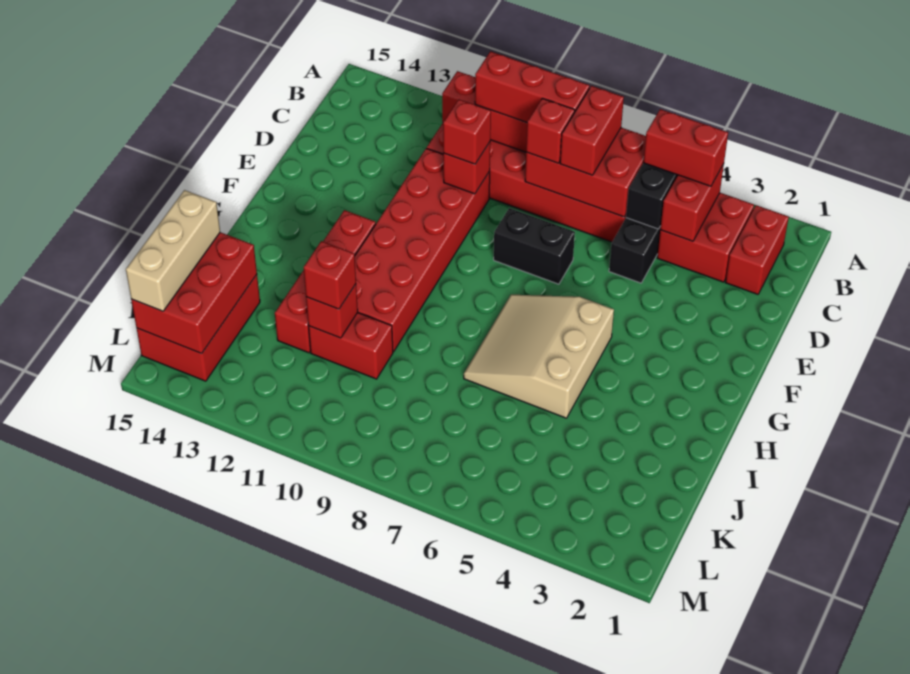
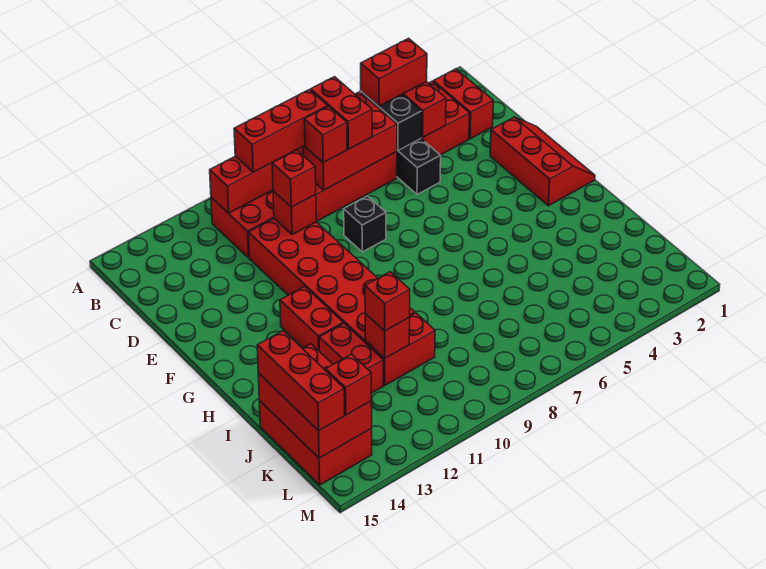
none -> red 2x3 slope [490,117,595,206]
black 1x2 brick [494,208,575,284] -> black 1x1 brick [344,196,386,252]
tan 3x3 slope [464,295,614,418] -> none
tan 1x3 brick [126,190,220,311] -> red 1x3 brick [257,331,344,431]
none -> red 1x1 brick [326,354,371,415]

